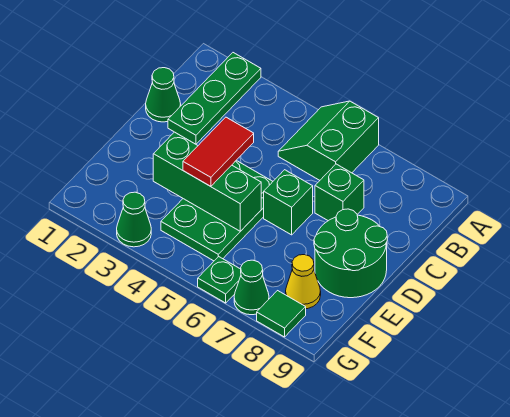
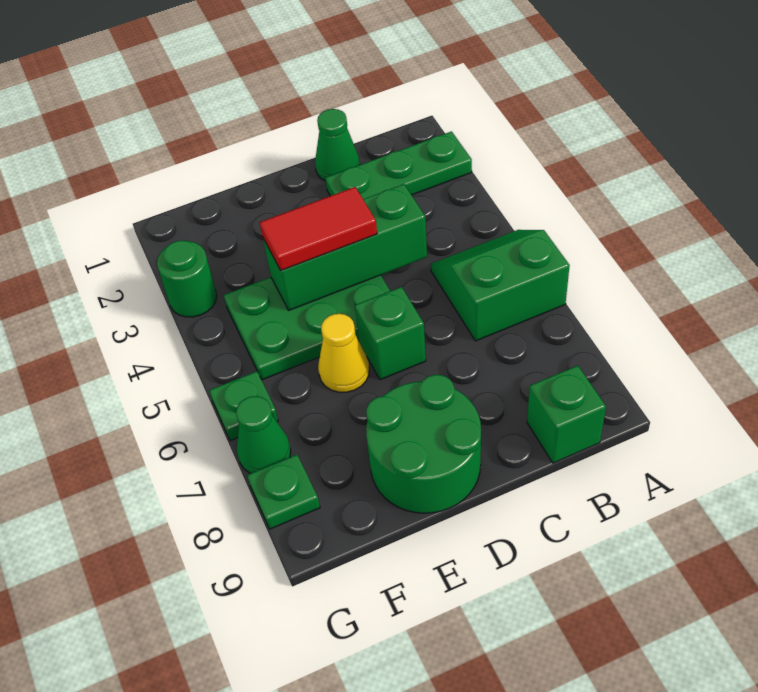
green 1x1 brick [315,164,364,221] -> green 1x1 brick moved to [527,366,606,463]
green 1x3 brick [153,132,261,231] -> green 1x3 brick turned to [263,184,427,310]
yellow 1x1 cone [286,255,321,309] -> yellow 1x1 cone moved to [318,314,369,392]
green 1x1 cone [117,192,151,247] -> green 1x1 round brick [157,240,217,317]
green 1x1 tile [257,291,306,337] -> green 1x1 plate [247,455,320,529]

